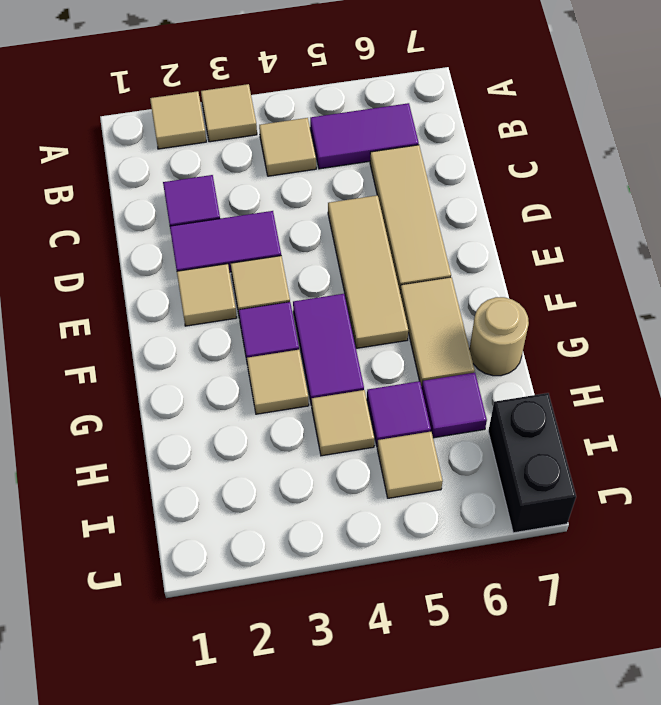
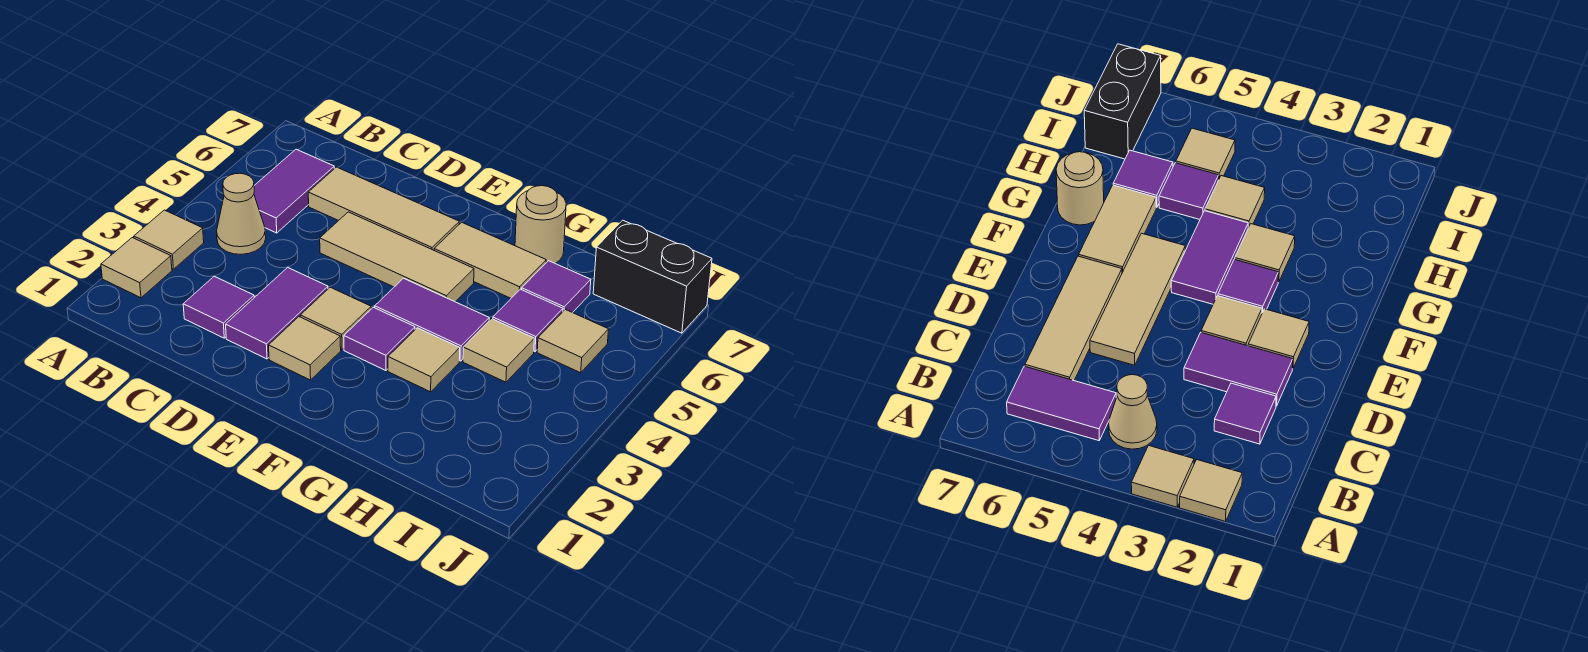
tan 1x1 tile [259,118,316,176] -> tan 1x1 cone [217,173,266,254]

